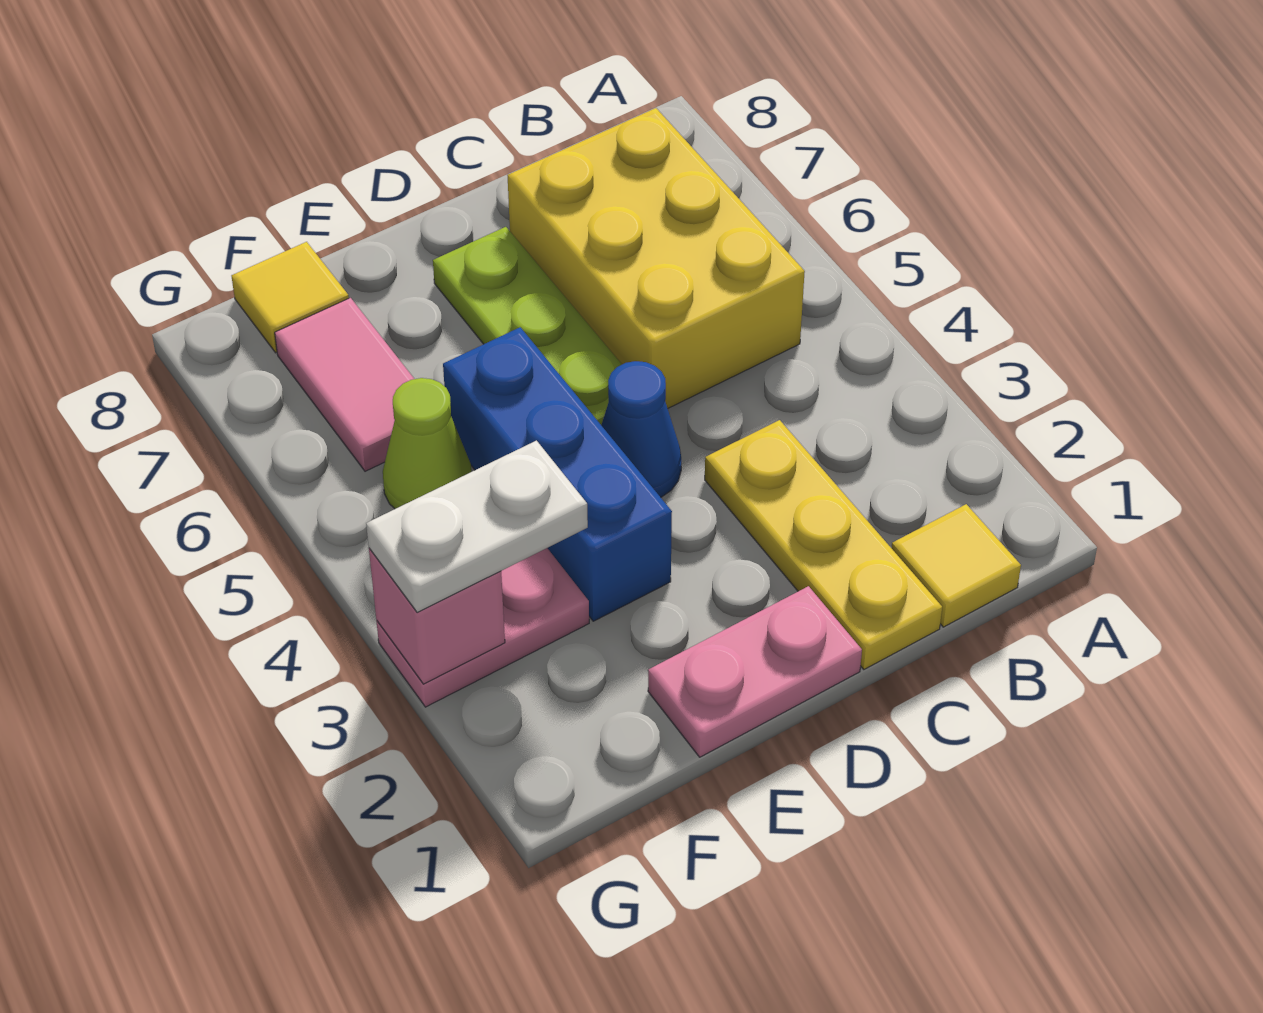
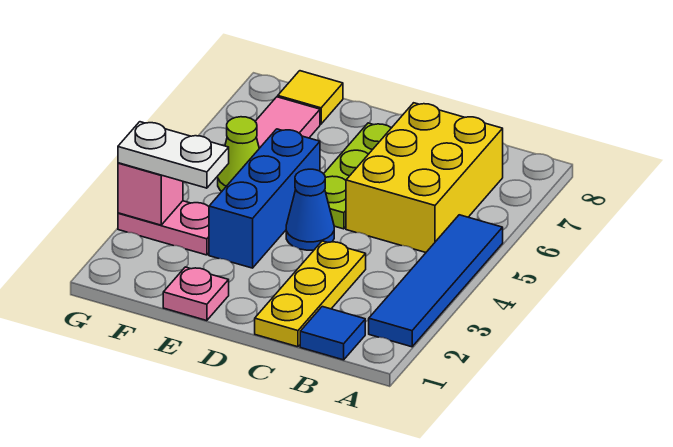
none -> blue 1x4 tile [369,215,503,347]
yellow 1x1 tile [892,504,1021,627] -> blue 1x1 tile [300,307,365,360]
pink 1x2 plate [648,586,862,757] -> pink 1x1 plate [163,267,229,321]

